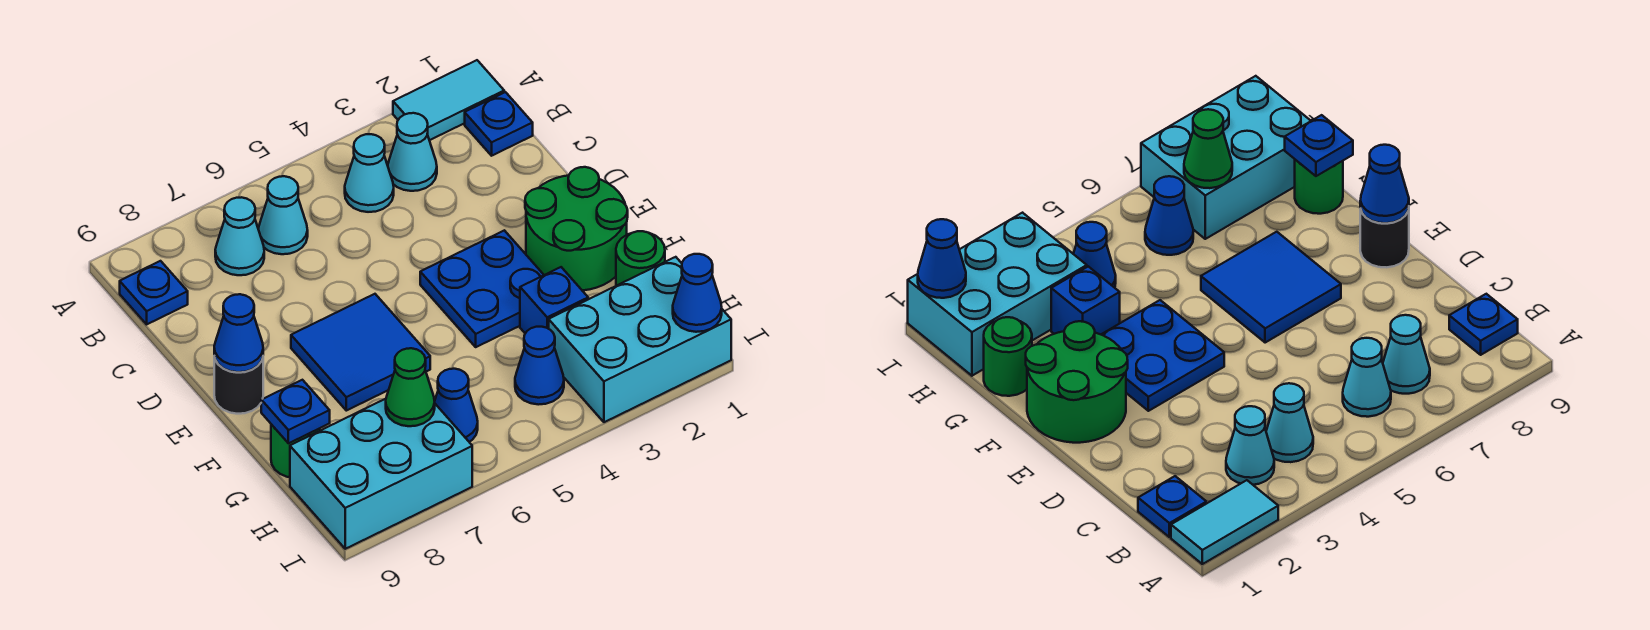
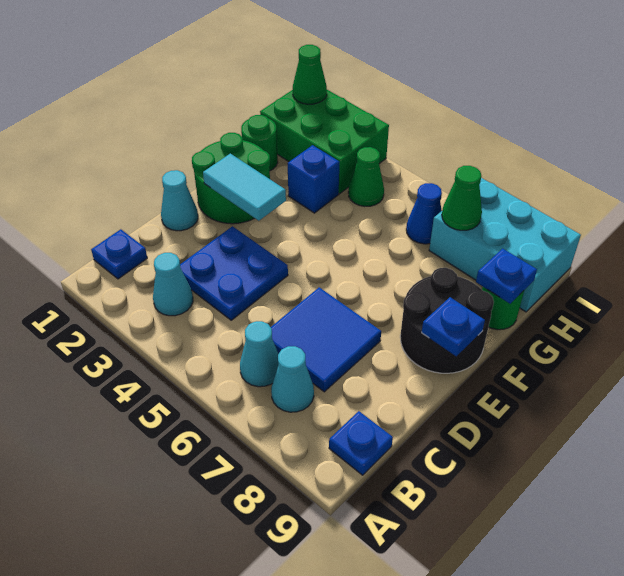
cyan 1x2 tile [393,60,504,140] -> cyan 1x2 tile moved to [203,154,286,221]
cyan 1x1 cone [345,134,394,212] -> cyan 1x1 cone moved to [161,170,198,231]
blue 2x2 plate [420,230,544,347] -> blue 2x2 plate moved to [180,226,288,320]
blue 2x2 tile [291,294,430,411] -> blue 2x2 tile moved to [271,287,381,392]
black 1x1 round brick [214,356,263,414] -> black 2x2 round brick [400,268,494,373]
blue 1x1 cone [214,294,263,372] -> blue 1x1 plate [422,297,485,356]
cyan 2x3 brick [549,257,731,422] -> green 2x3 brick [260,90,389,194]
blue 1x1 cone [515,327,564,405] -> green 1x1 cone [348,147,384,206]
blue 1x1 cone [673,254,722,332] -> green 1x1 cone [293,45,327,104]

